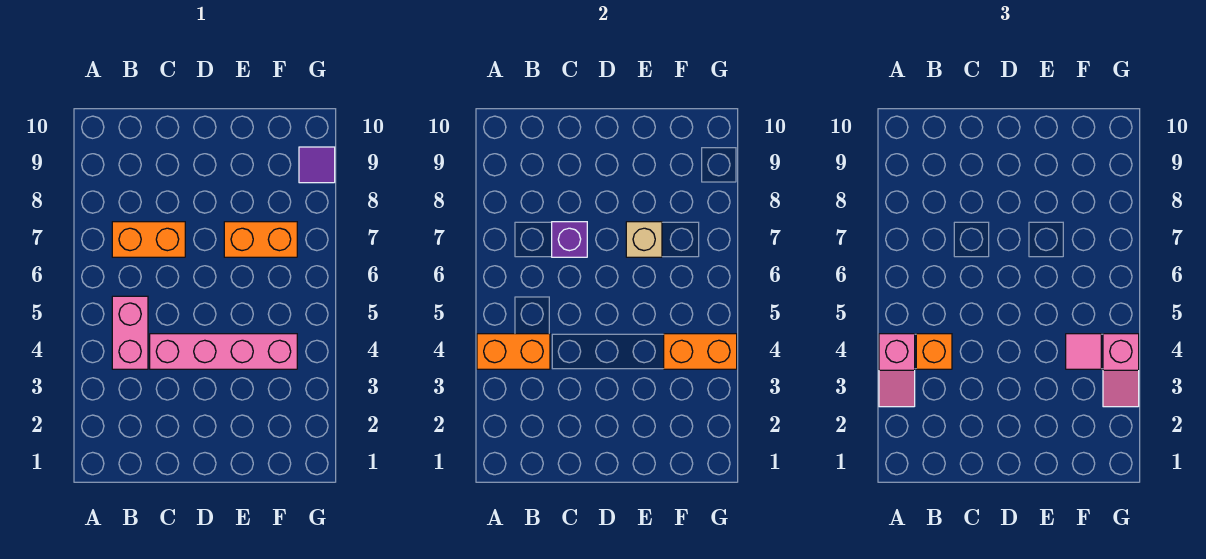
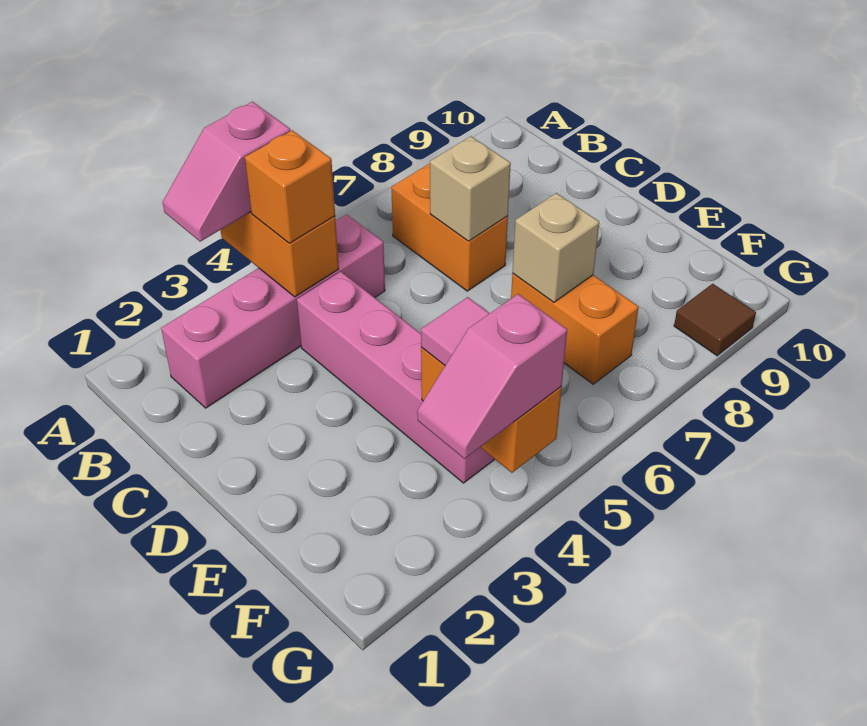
pink 1x2 brick [112,296,148,369] -> pink 1x4 brick [161,214,385,408]
purple 1x1 brick [552,222,587,257] -> tan 1x1 brick [430,136,511,241]
purple 1x1 tile [299,147,335,183] -> brown 1x1 tile [674,284,756,356]

